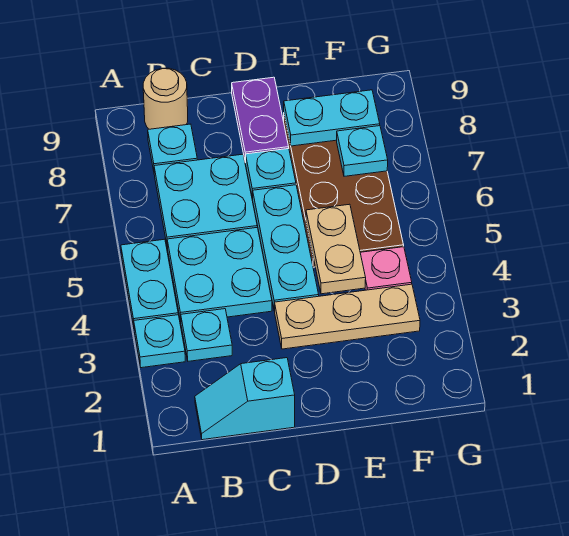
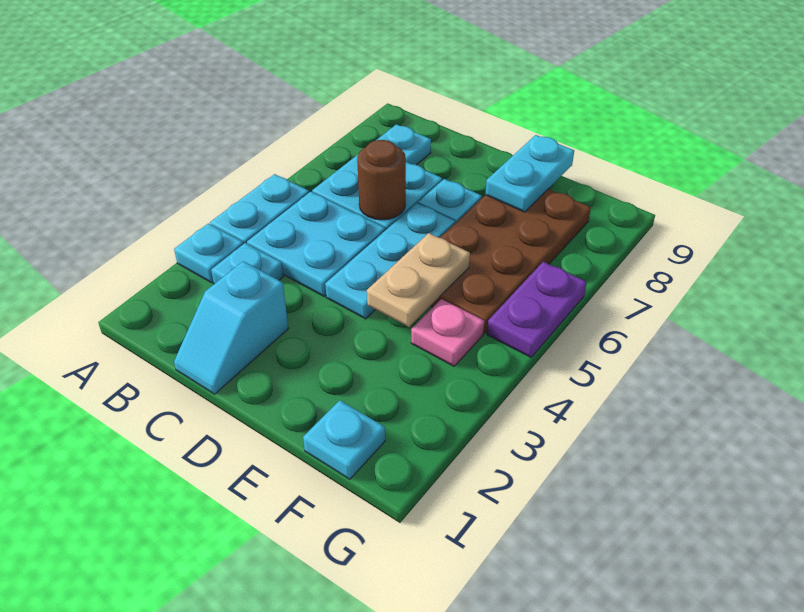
cyan 1x2 slope [195,358,295,440] -> cyan 1x2 slope turned to [174,261,288,394]
tan 1x1 round brick [143,68,188,129] -> none
none -> brown 1x1 round brick [357,140,406,220]
tan 1x3 plate [275,284,420,349] -> none
purple 1x2 plate [232,77,289,163] -> purple 1x2 plate moved to [487,262,587,357]
cyan 1x2 plate [284,90,380,146] -> cyan 1x2 plate turned to [485,135,574,212]
cyan 1x1 plate [337,126,388,176] -> cyan 1x1 plate moved to [303,400,385,479]

